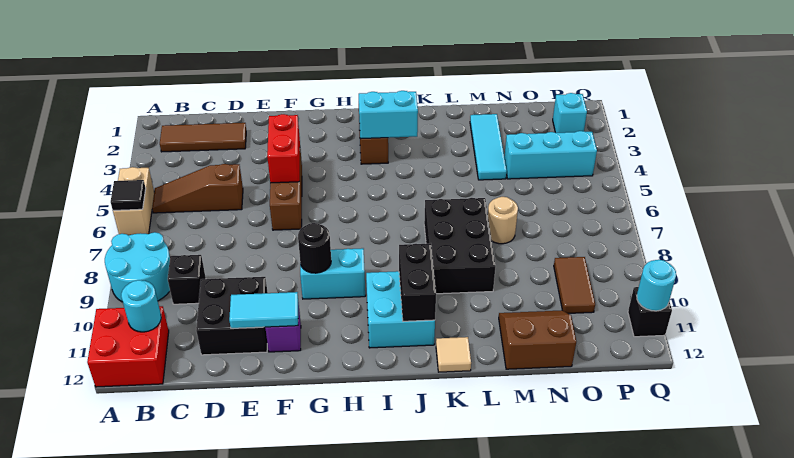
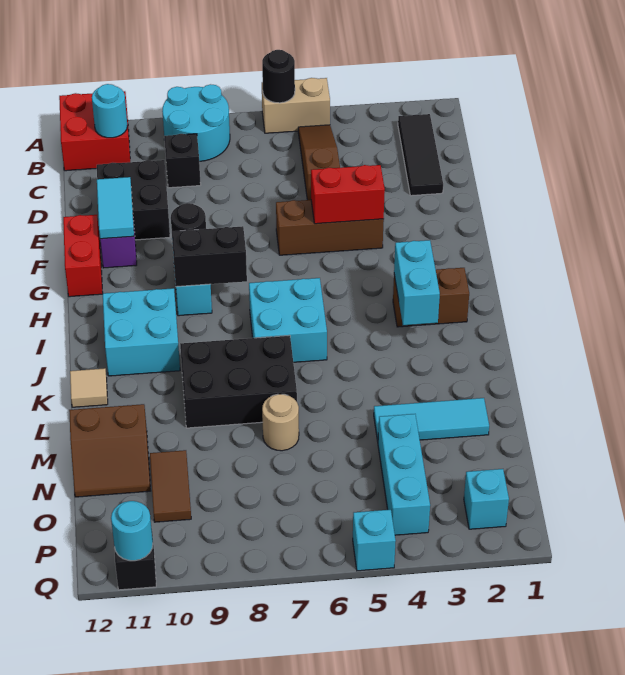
black 1x1 tile [111,180,146,210] -> black 1x1 round brick [262,50,295,103]
brown 1x3 tile [160,123,246,152] -> black 1x3 tile [398,114,443,196]
none -> red 1x2 brick [63,215,103,297]
none -> cyan 2x2 brick [249,278,327,362]
black 1x2 brick [399,243,436,321] -> black 1x2 brick moved to [172,226,247,287]
brown 2x2 slope [499,310,576,369] -> brown 2x2 slope turned to [69,404,150,497]
brown 1x2 tile [554,257,595,313] -> brown 1x2 tile turned to [150,450,191,522]
none -> cyan 1x1 brick [353,510,396,571]

